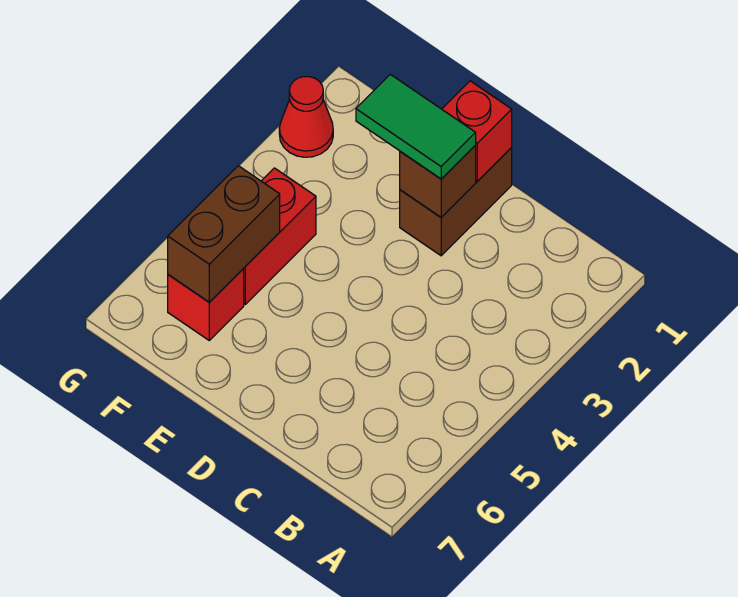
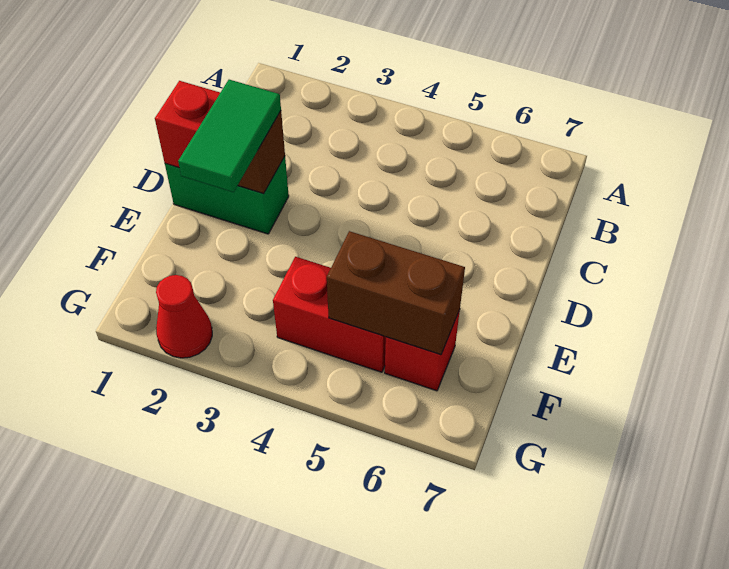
brown 1x2 brick [400,148,512,256] -> green 1x2 brick [165,157,289,234]

